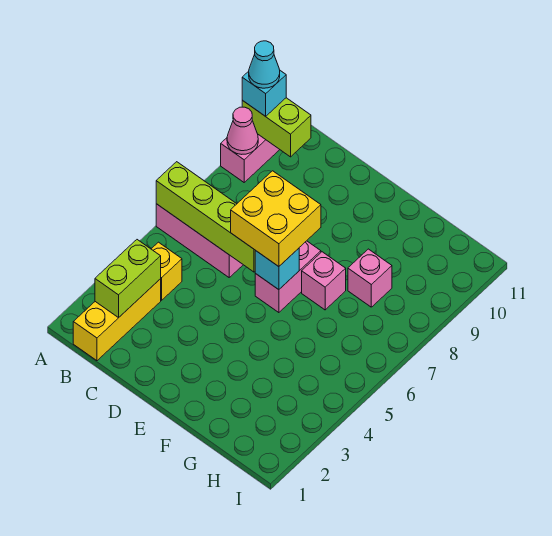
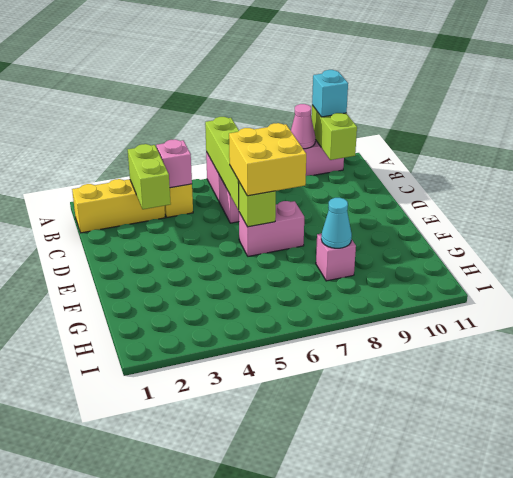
cyan 1x1 cone [249,41,280,88] -> cyan 1x1 cone moved to [321,198,352,248]
lime 1x2 brick [95,240,161,318] -> lime 1x2 brick turned to [128,144,171,209]
cyan 1x1 brick [255,248,299,290] -> lime 1x1 brick [238,181,276,227]
pink 1x1 brick [302,252,346,310] -> pink 1x1 brick moved to [156,139,192,188]

